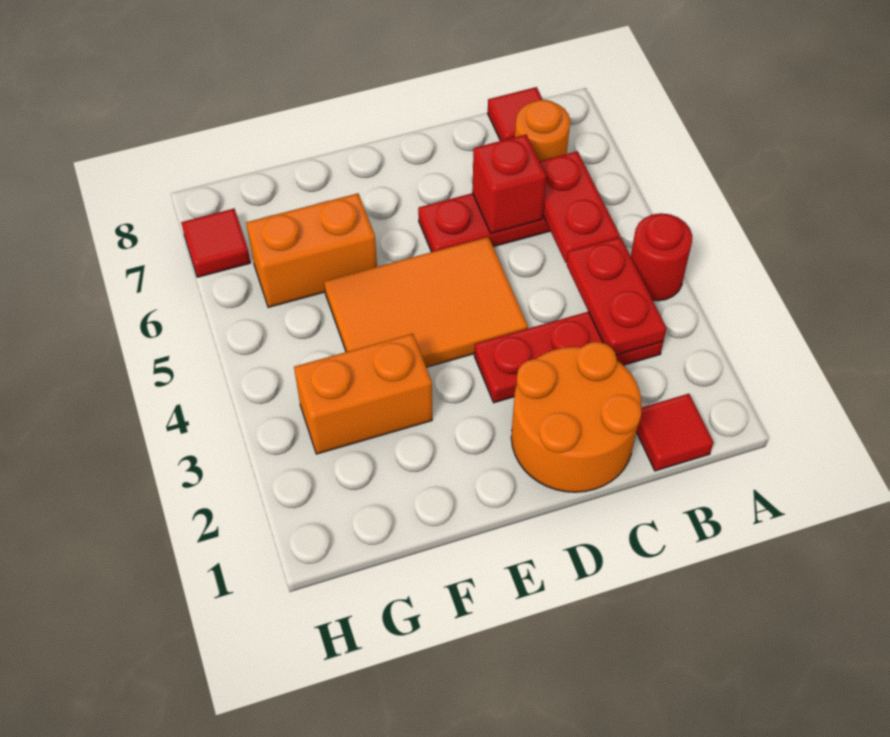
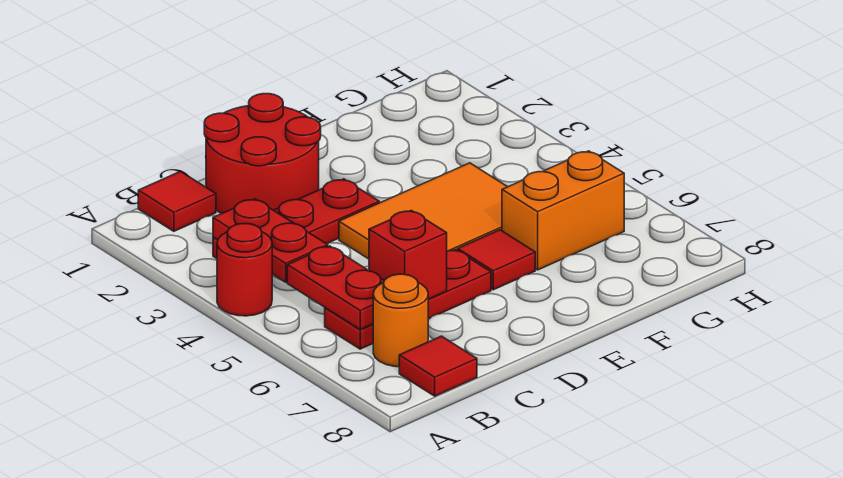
orange 2x2 round brick [511,342,642,492] -> red 2x2 round brick [204,94,321,214]
orange 1x2 brick [294,334,432,454] -> none
red 1x1 tile [181,209,251,277] -> red 1x1 tile moved to [458,230,535,290]

